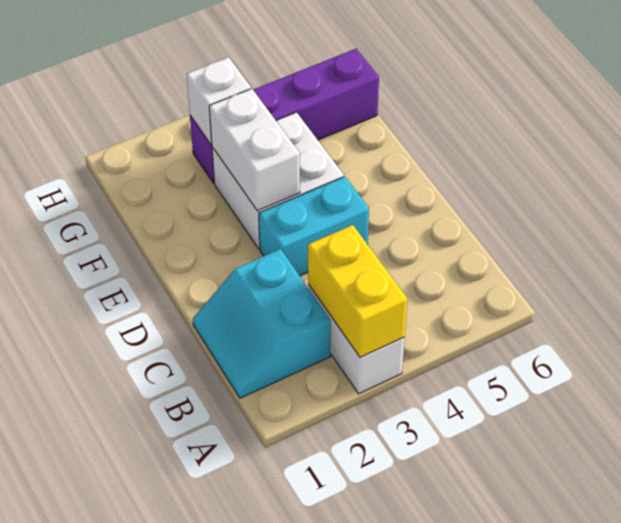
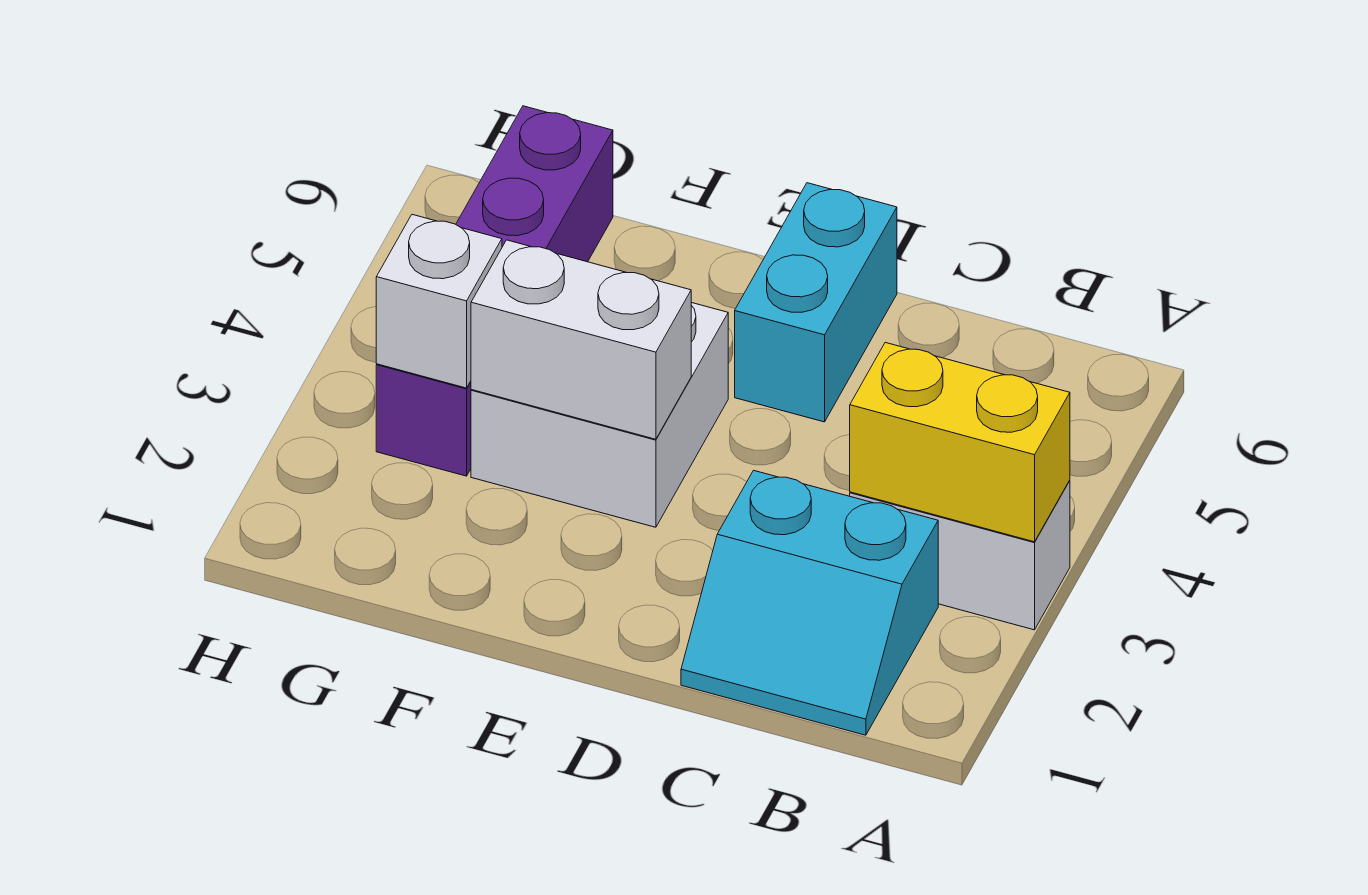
cyan 1x2 brick [259,177,369,276] -> cyan 1x2 brick moved to [735,183,897,422]

